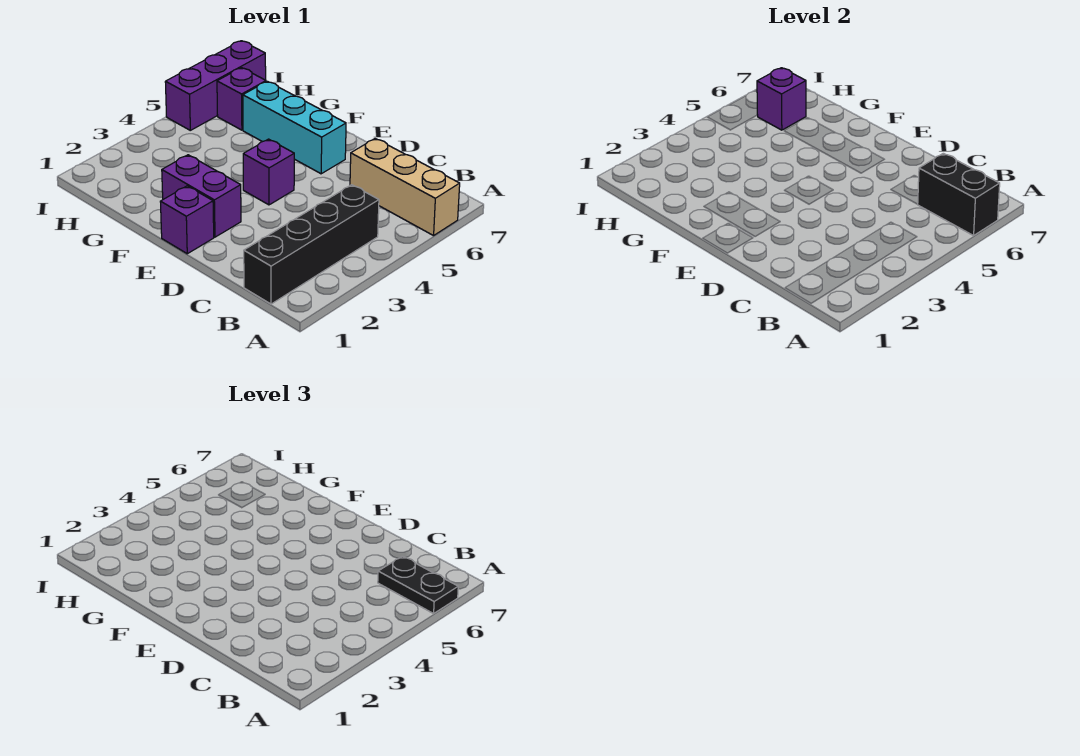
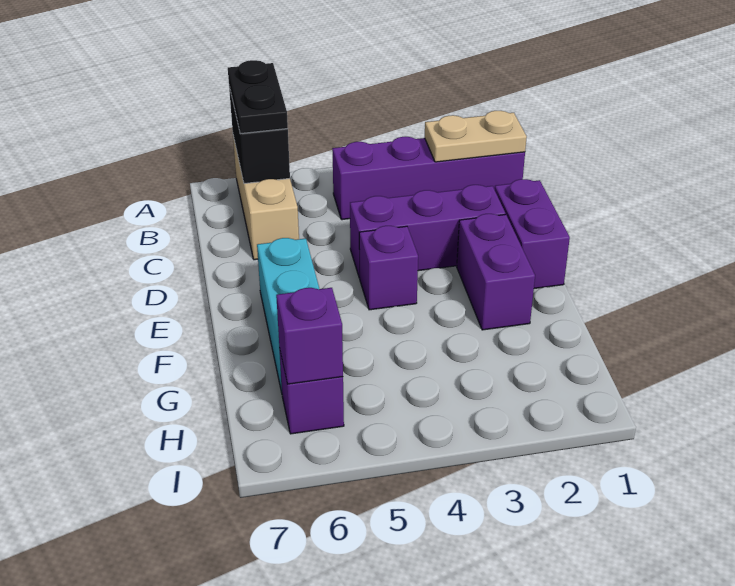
black 1x4 brick [244,185,379,304] -> purple 1x4 brick [332,137,525,220]
none -> tan 1x2 plate [425,111,527,162]
purple 1x1 brick [160,186,214,254] -> purple 1x2 brick [495,179,570,288]
purple 1x3 brick [165,41,266,130] -> purple 1x3 brick moved to [350,185,506,278]

